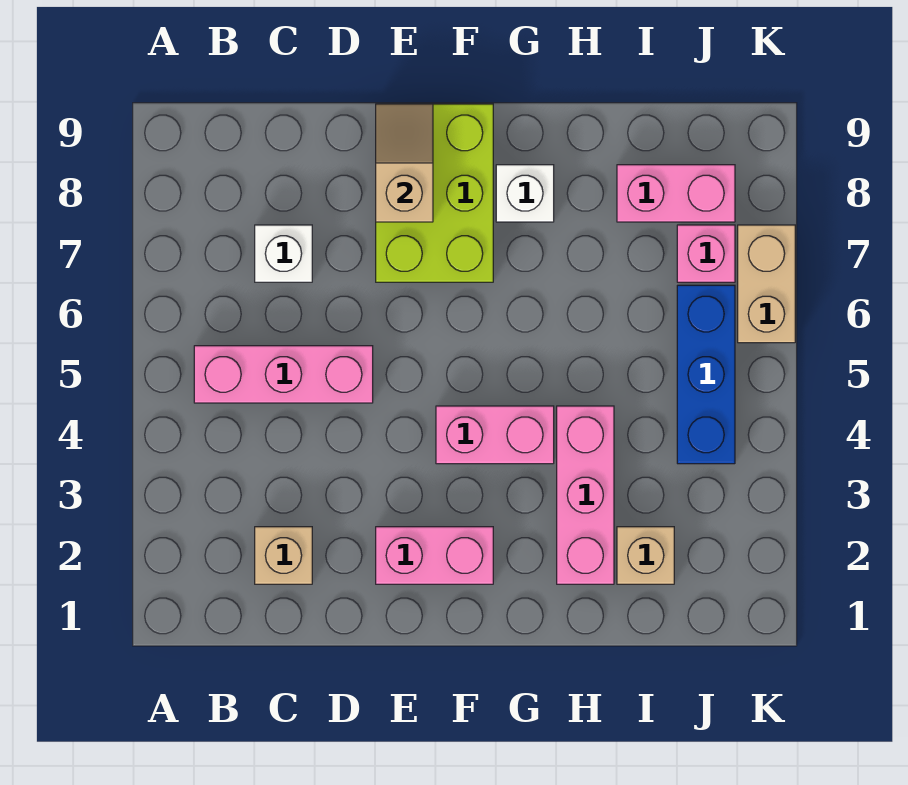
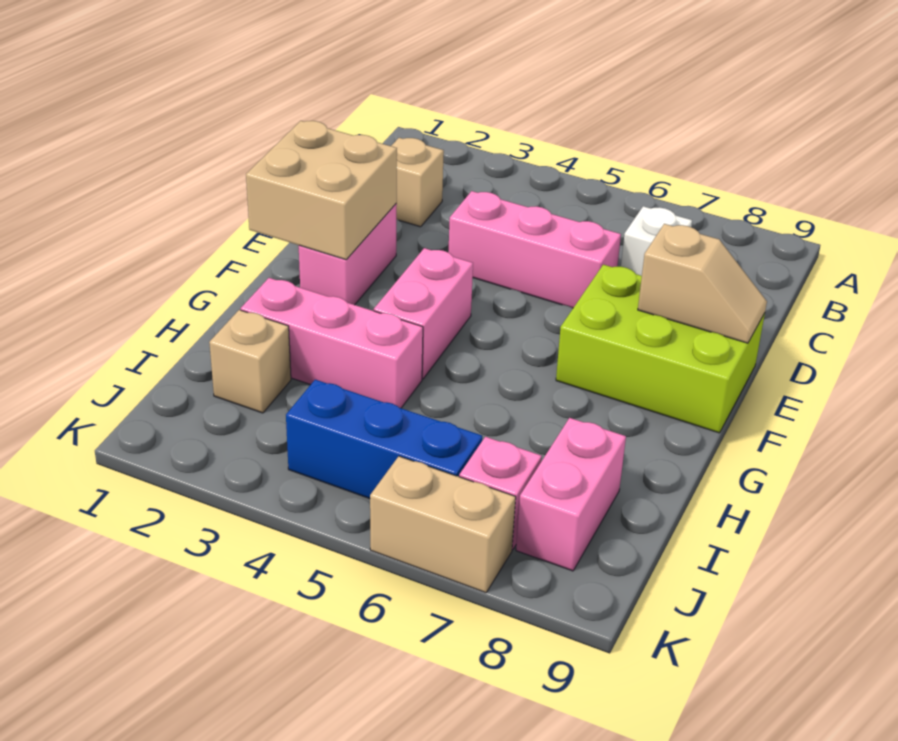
pink 1x3 brick [194,346,373,403] -> pink 1x3 brick turned to [448,191,621,308]
none -> tan 2x2 brick [246,121,397,260]
white 1x1 brick [496,165,554,222] -> none

